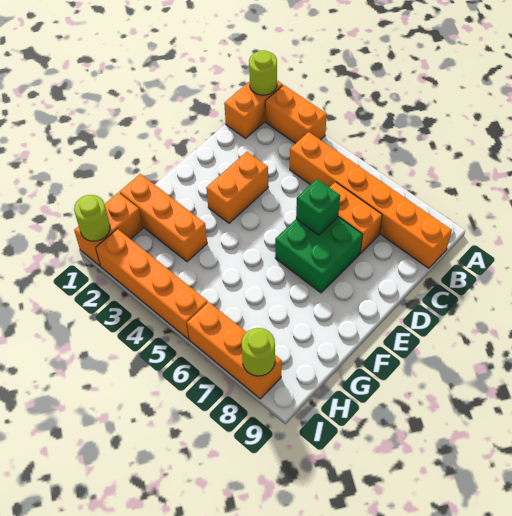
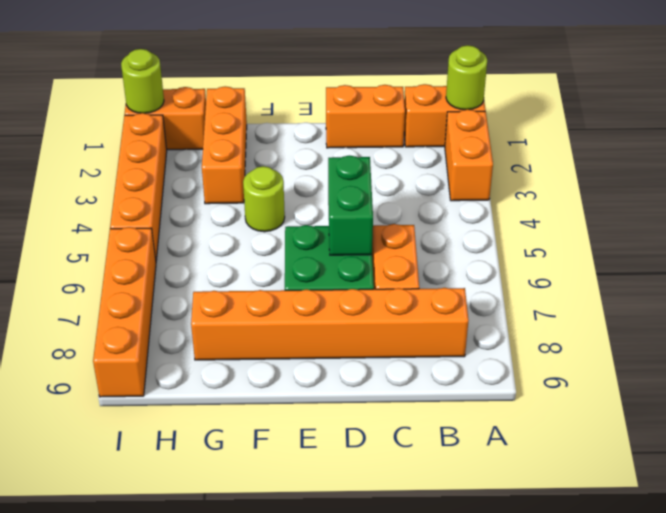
orange 1x6 brick [290,132,452,268] -> orange 1x6 brick turned to [191,288,469,360]
orange 1x2 brick [206,152,268,223] -> orange 1x2 brick moved to [326,85,405,148]
green 1x1 brick [296,179,340,235] -> green 1x2 brick [328,156,373,255]
orange 1x3 brick [187,302,282,399] -> orange 1x4 brick [93,227,156,397]
lime 1x1 round brick [242,328,275,376] -> lime 1x1 round brick moved to [243,166,285,232]

